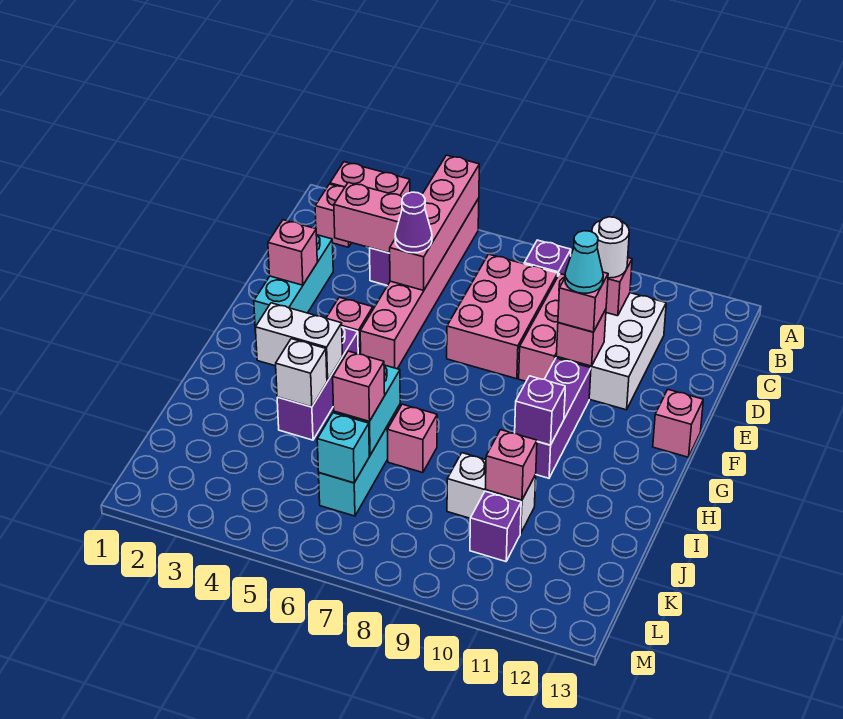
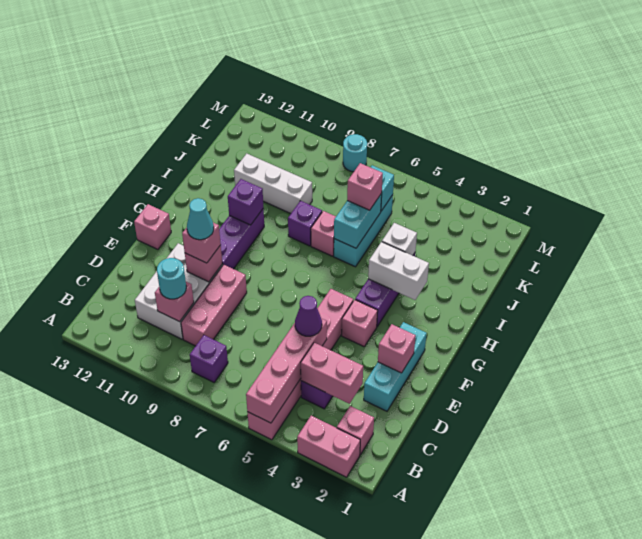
pink 2x3 brick [447,254,558,379] -> none
white 1x1 round brick [592,217,629,278] -> cyan 1x1 round brick [157,258,186,299]
white 1x2 brick [447,453,536,533] -> white 1x3 brick [234,154,312,214]
pink 1x1 brick [485,430,537,500] -> none
purple 1x1 brick [470,491,521,562] -> purple 1x1 brick moved to [288,201,322,246]
none -> cyan 1x1 round brick [343,134,367,172]

